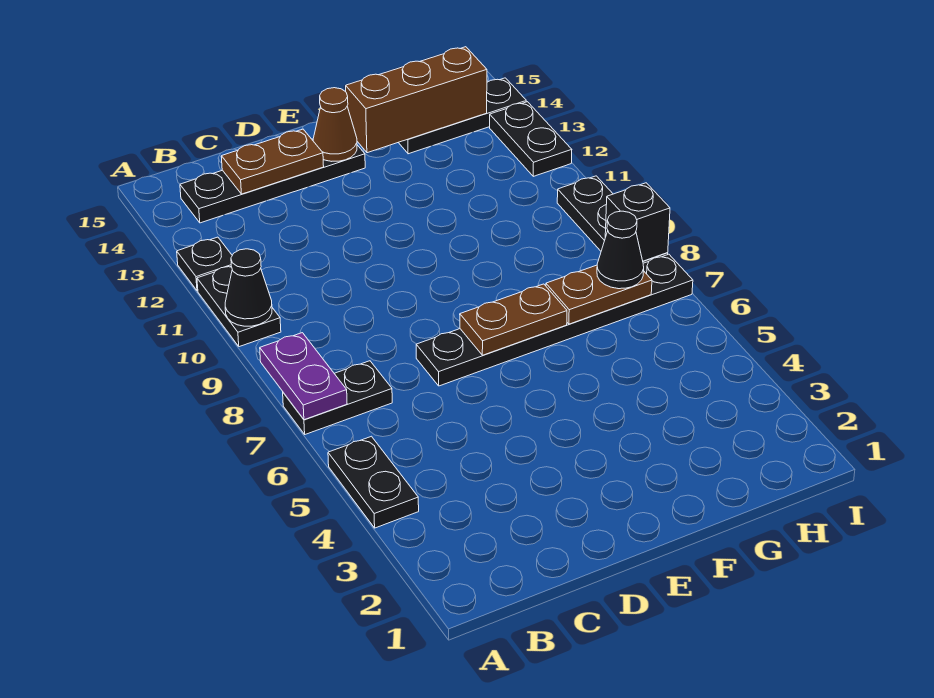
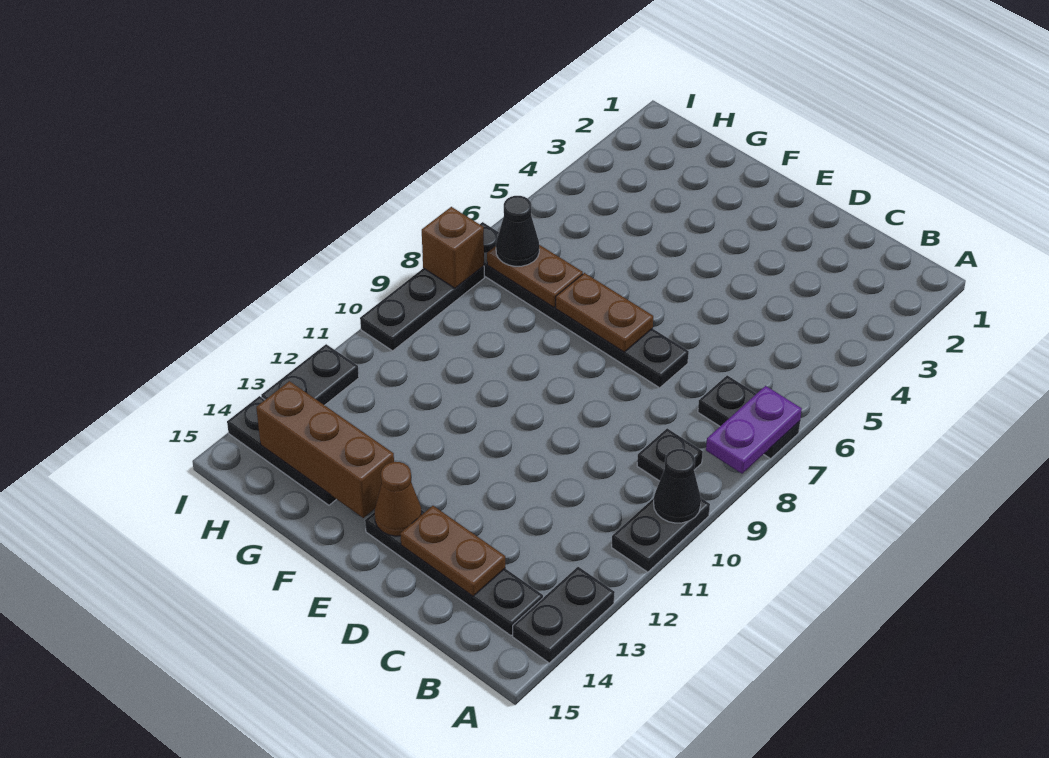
black 1x2 plate [328,436,419,528] -> black 1x2 plate moved to [513,567,615,663]
black 1x1 plate [177,237,232,291] -> black 1x1 plate moved to [637,428,703,481]
black 1x1 brick [605,183,670,261] -> brown 1x1 brick [422,207,484,288]

